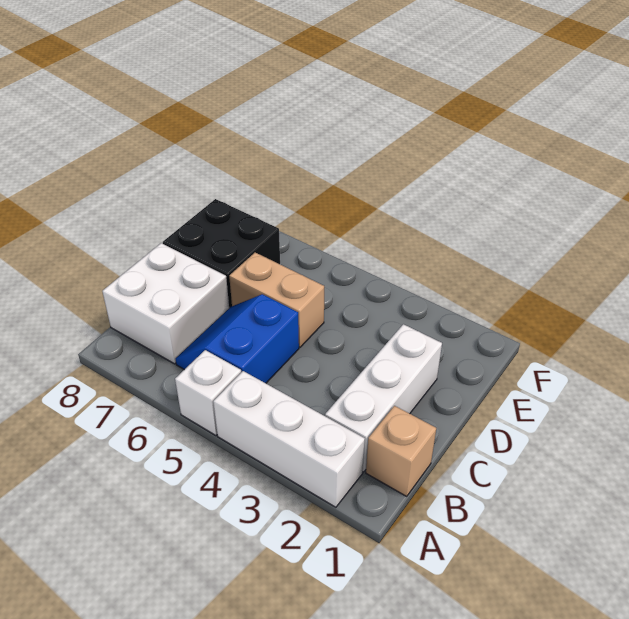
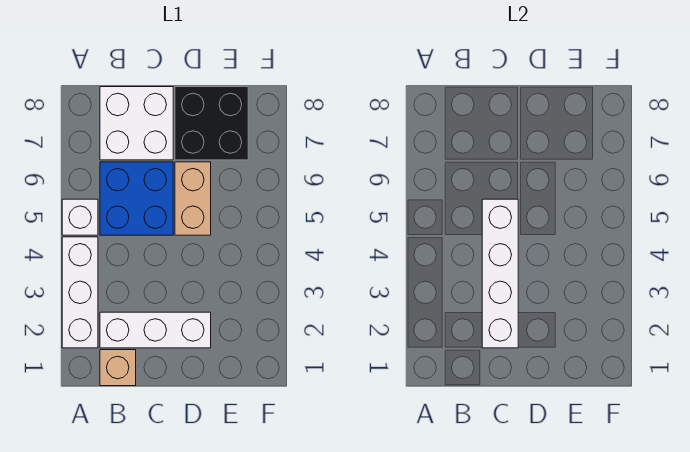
blue 2x2 slope [175,294,299,383] -> blue 2x2 brick [100,162,173,235]
none -> white 1x4 brick [482,199,518,348]

